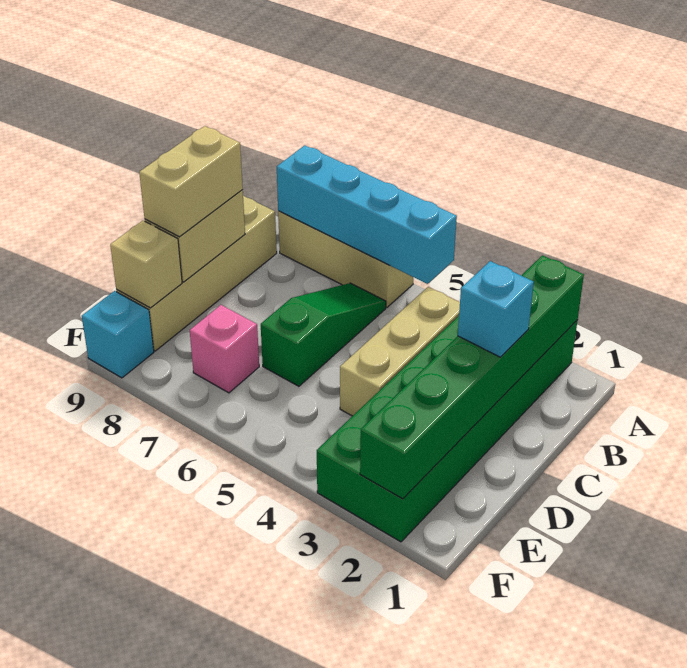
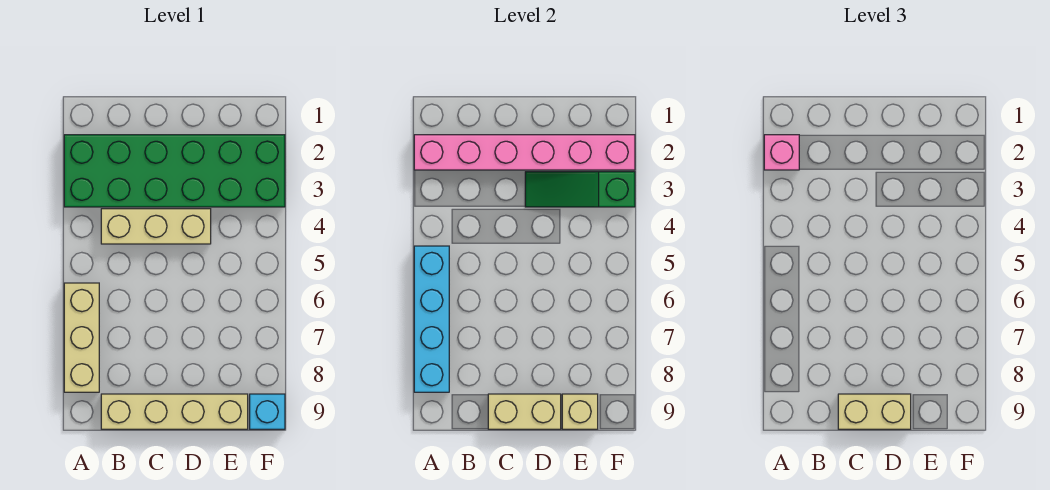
green 1x6 brick [360,255,584,499] -> pink 1x6 brick [414,135,635,170]
green 1x3 slope [261,283,386,386] -> green 1x3 slope moved to [525,172,635,207]
cyan 1x1 brick [458,261,534,357] -> none
pink 1x1 brick [190,305,259,393] -> pink 1x1 brick moved to [764,135,799,170]

